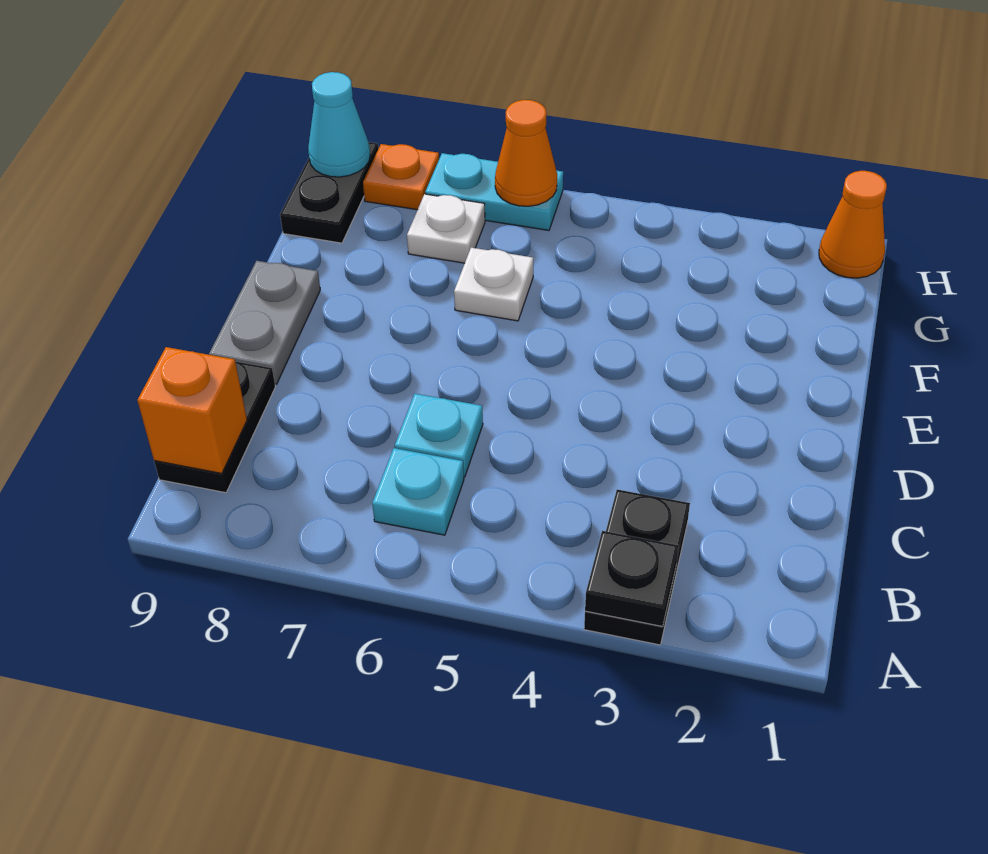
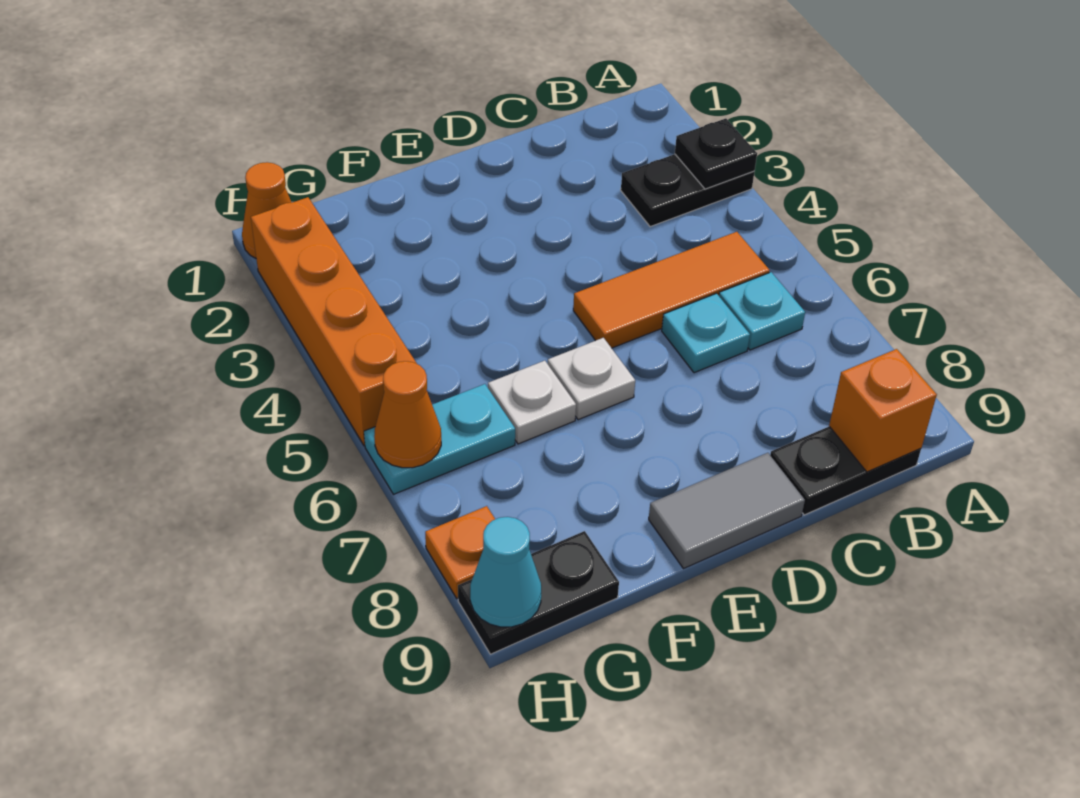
none -> orange 1x3 tile [573,232,770,348]
grey 1x2 plate [209,261,320,384] -> grey 1x2 tile [649,453,805,568]
white 1x1 plate [407,194,485,263] -> white 1x1 plate moved to [548,338,635,420]
none -> orange 1x4 brick [251,197,417,446]
cyan 1x2 plate [425,153,563,230] -> cyan 1x2 plate turned to [364,384,515,494]

